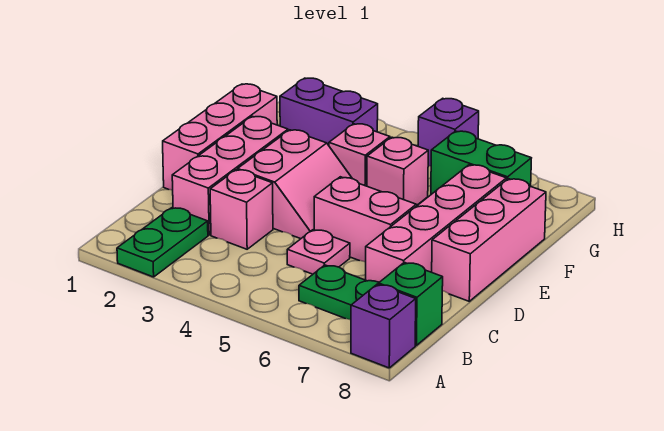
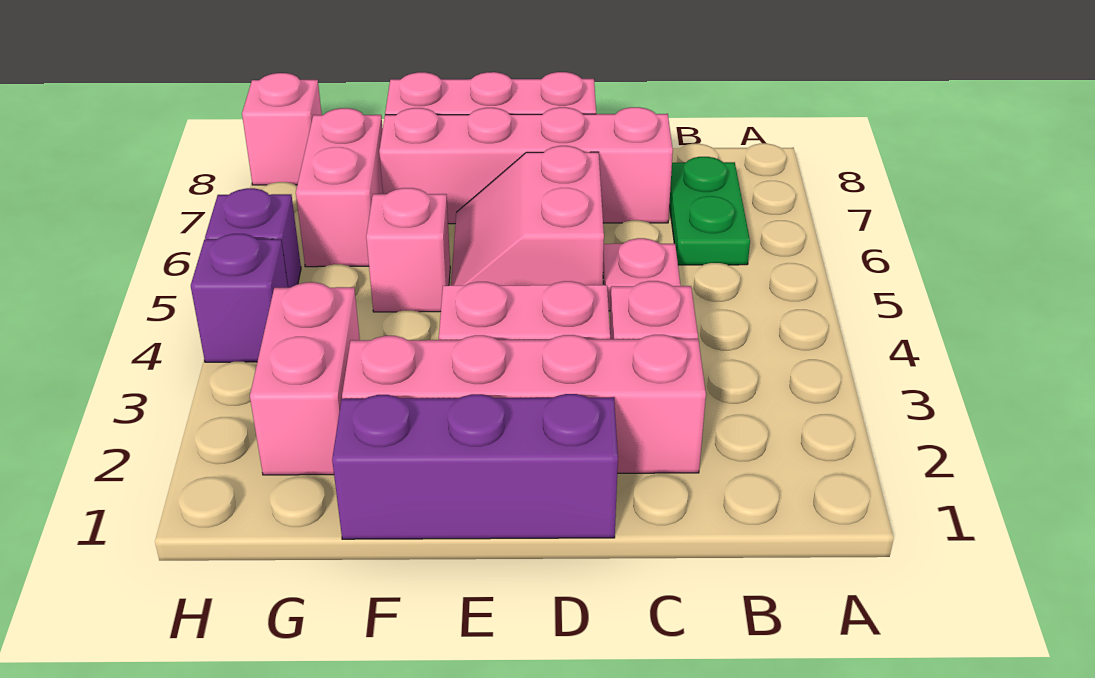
green 1x2 plate [117,208,208,277] -> none
purple 1x1 brick [351,284,416,368] -> purple 1x1 brick moved to [191,234,288,362]
green 1x1 brick [379,262,443,345] -> none
pink 1x3 brick [172,116,288,235] -> pink 1x4 brick [342,335,706,473]
pink 1x3 brick [163,84,277,190] -> purple 1x3 brick [332,394,618,539]
pink 1x1 brick [329,124,390,186] -> pink 1x1 brick moved to [242,73,322,185]
purple 1x2 brick [280,78,378,145] -> pink 1x2 brick [250,282,360,475]
green 1x2 brick [431,131,531,194] -> pink 1x2 brick [296,108,383,267]

